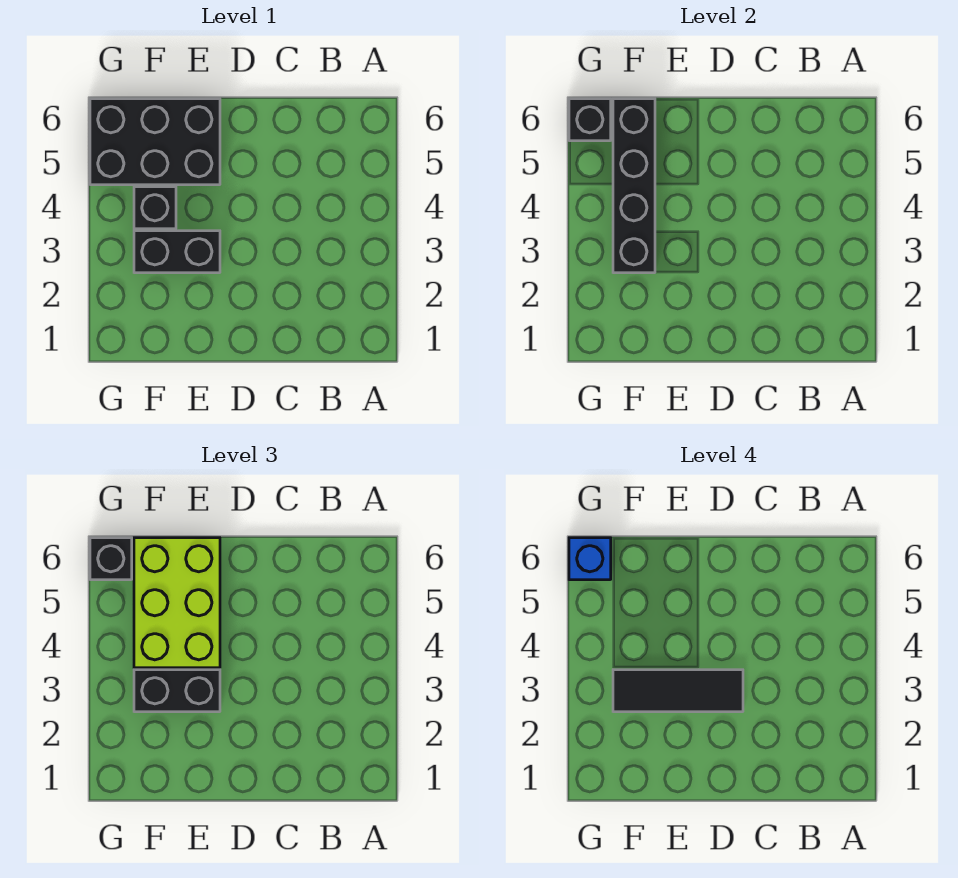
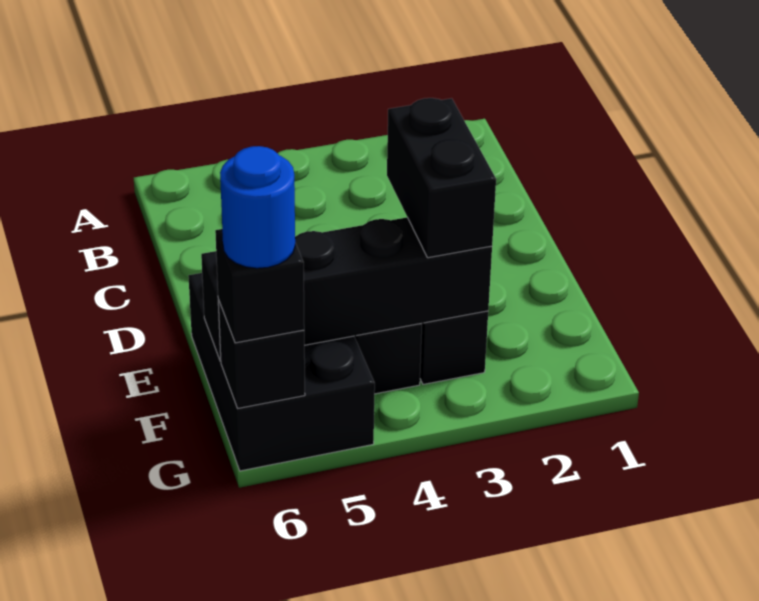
black 1x3 tile [613,670,743,712] -> none
lime 2x3 brick [134,538,220,668] -> none
blue 1x1 brick [569,538,611,580] -> blue 1x1 round brick [220,146,295,268]

